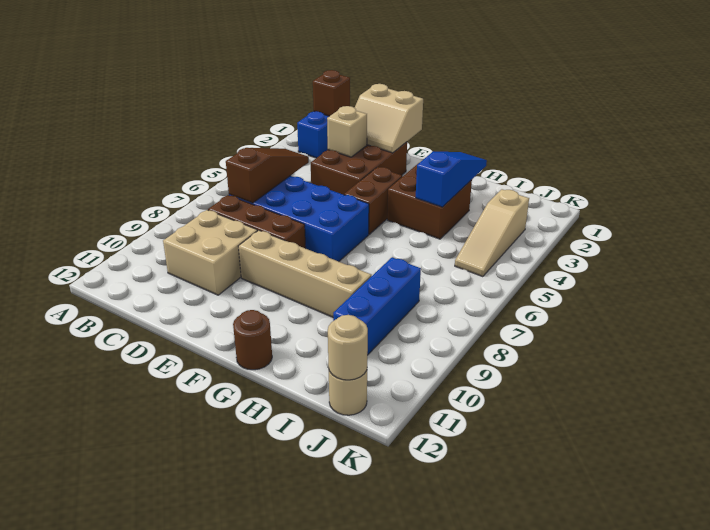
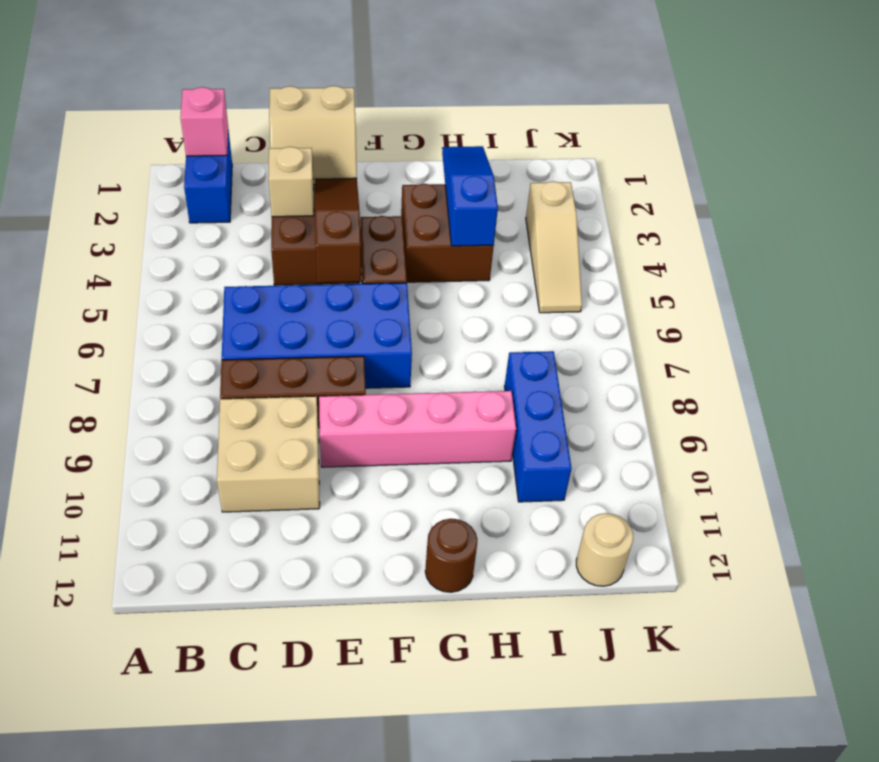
brown 1x1 brick [313,70,350,116] -> pink 1x1 brick [180,87,228,156]
brown 1x3 slope [226,148,308,203] -> brown 1x3 slope moved to [315,178,361,283]
tan 1x4 brick [238,230,372,317] -> pink 1x4 brick [319,391,516,467]
tan 1x1 round brick [328,315,368,380] -> none

